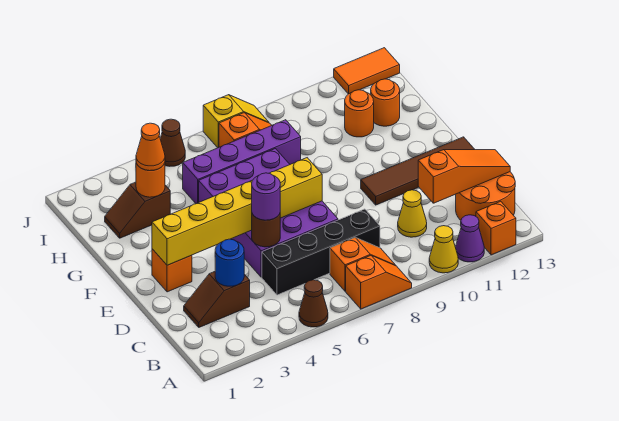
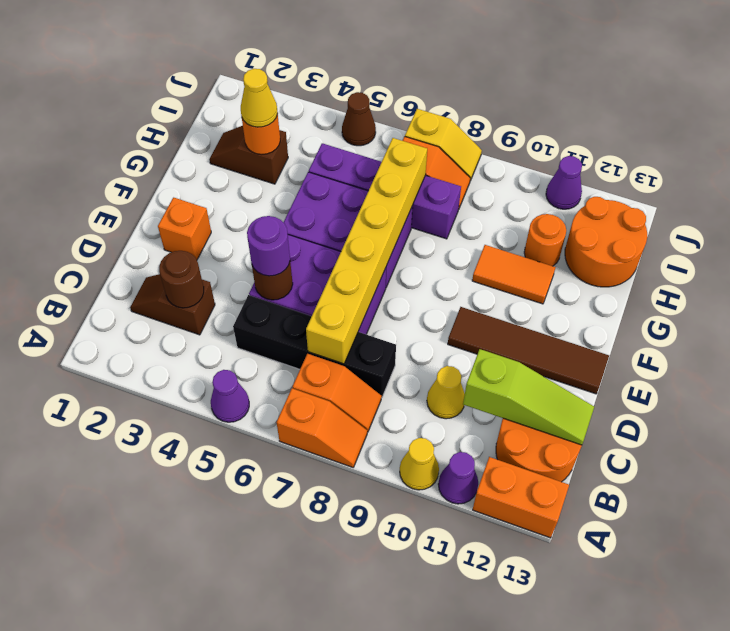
brown 1x1 cone [299,280,328,327] -> purple 1x1 cone [211,370,249,422]
orange 1x1 brick [476,201,516,255] -> orange 1x2 brick [473,457,569,538]
blue 1x1 round brick [215,239,244,286] -> brown 1x1 round brick [159,251,204,308]
orange 1x3 slope [418,150,510,203] -> lime 1x3 slope [463,349,594,445]
yellow 1x6 brick [152,158,322,265] -> yellow 1x6 brick turned to [306,138,427,364]
orange 1x1 cone [136,123,165,171] -> yellow 1x1 cone [241,69,278,127]
orange 1x1 round brick [371,79,400,126] -> orange 2x2 round brick [565,197,647,287]
none -> purple 1x1 cone [546,156,582,209]
orange 1x2 tile [334,48,400,94] -> orange 1x2 tile moved to [472,245,556,304]

